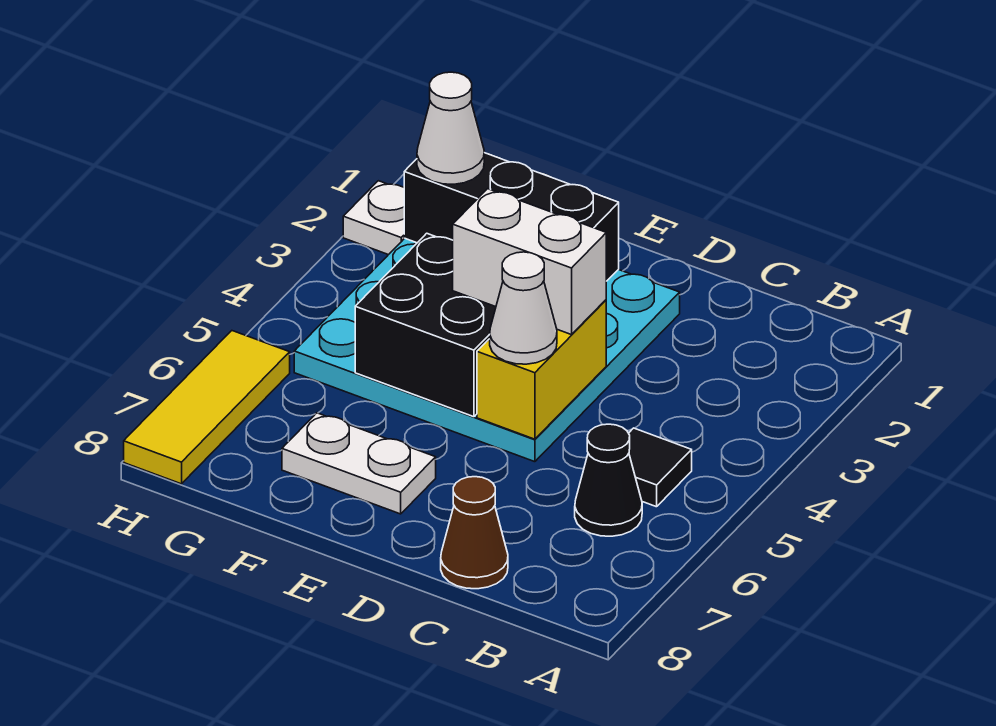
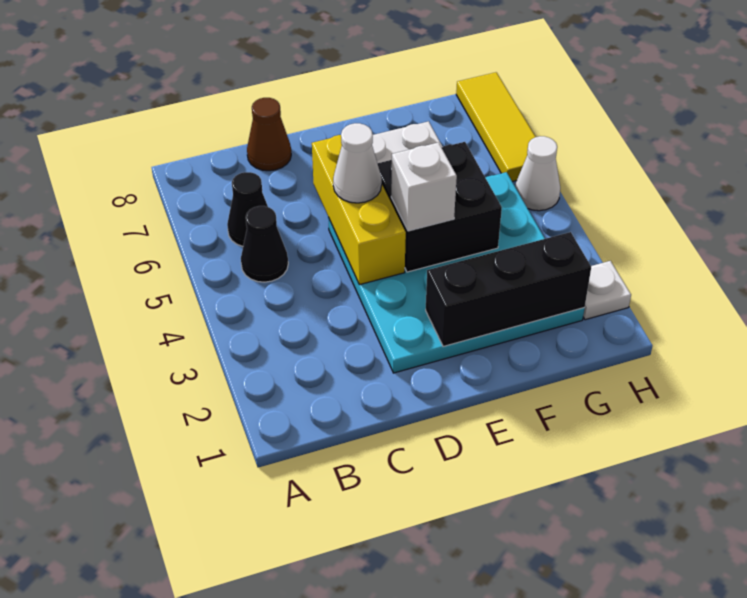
black 1x1 tile [629,428,692,507] -> black 1x1 cone [241,206,288,282]
yellow 1x2 brick [477,300,606,439] -> yellow 1x3 brick [312,135,406,285]
white 1x2 brick [453,189,606,335] -> white 1x1 brick [391,142,457,231]
white 1x1 cone [417,72,484,184] -> white 1x1 cone moved to [515,136,560,211]

